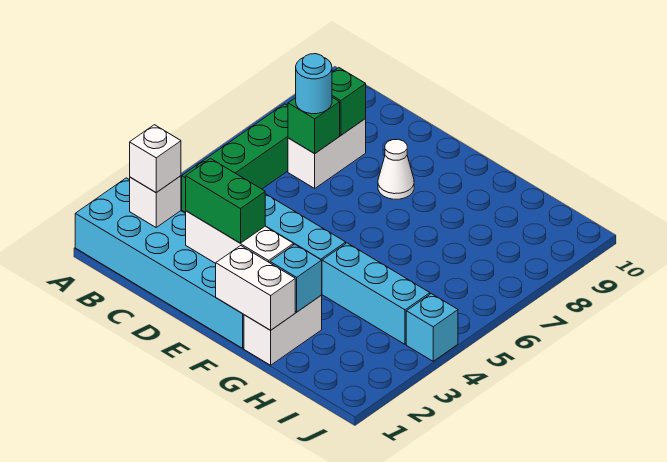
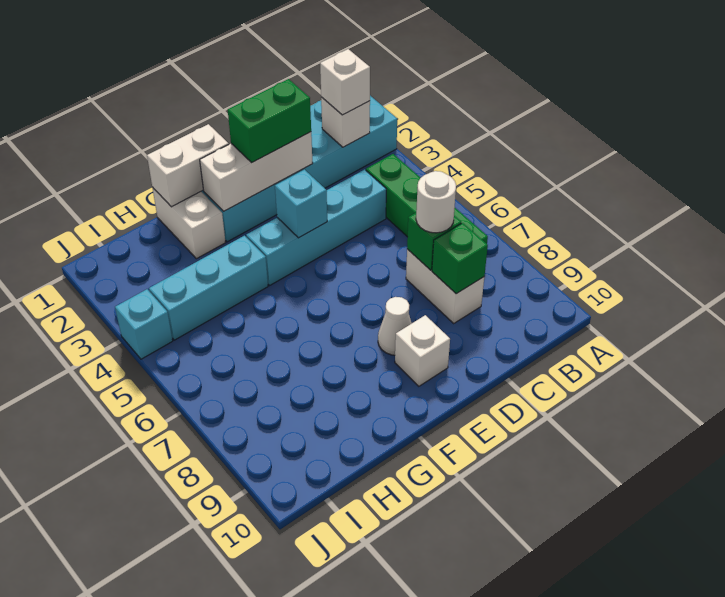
cyan 1x1 round brick [296,54,332,114] -> white 1x1 round brick [416,171,456,233]
none -> white 1x1 brick [395,315,450,386]
cyan 1x1 brick [270,244,322,312] -> cyan 1x1 brick moved to [275,170,327,238]

